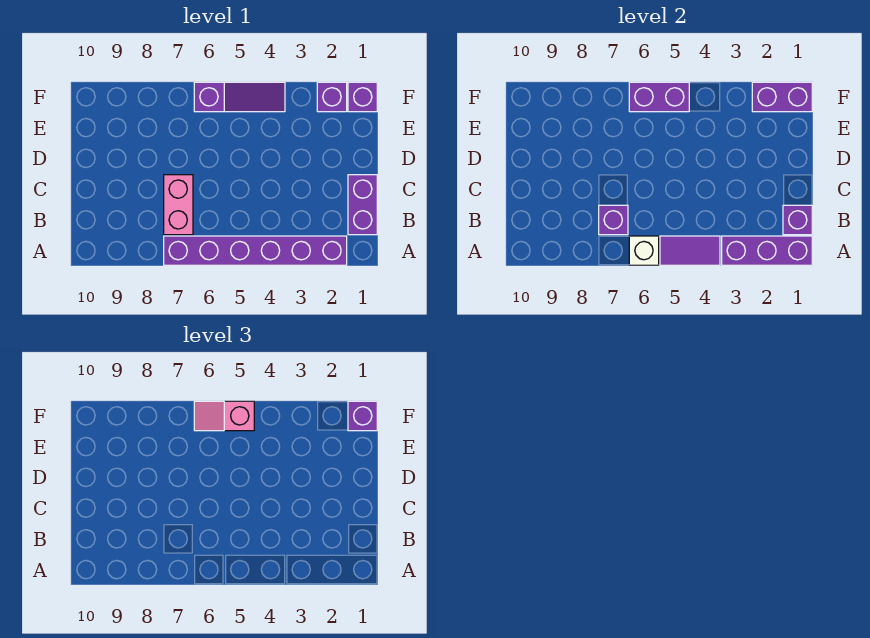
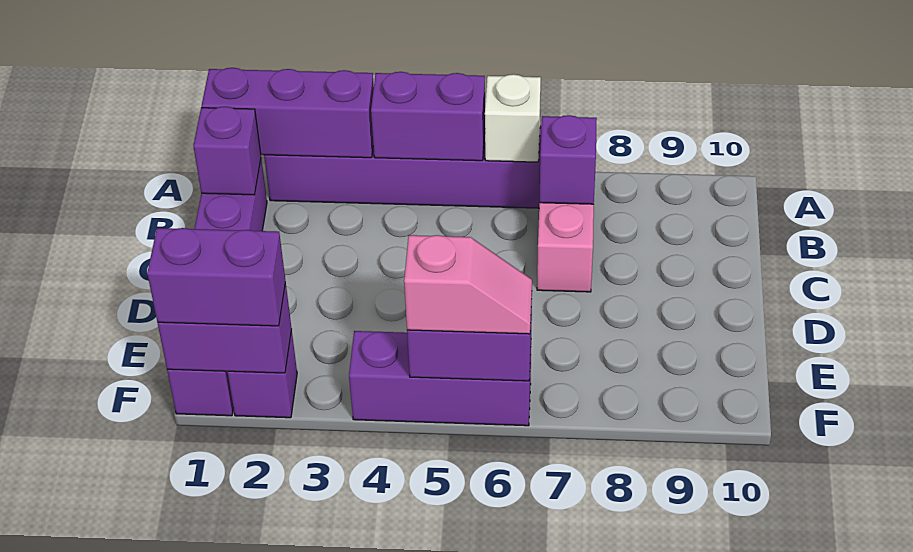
purple 1x2 tile [660,236,720,265] -> purple 1x2 brick [371,72,485,161]
purple 1x1 brick [348,401,377,431] -> purple 1x2 brick [147,228,285,326]
purple 1x3 slope [194,82,285,112] -> purple 1x3 brick [349,331,531,426]

